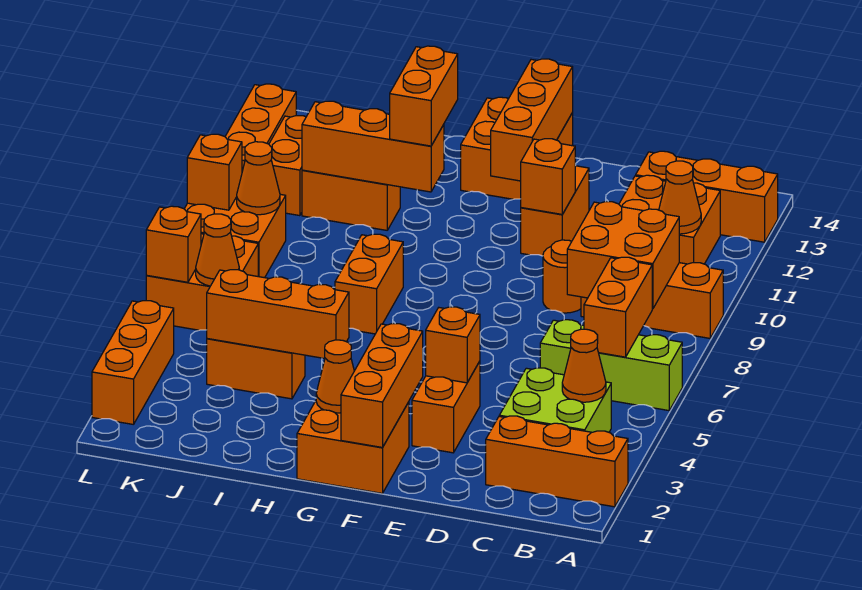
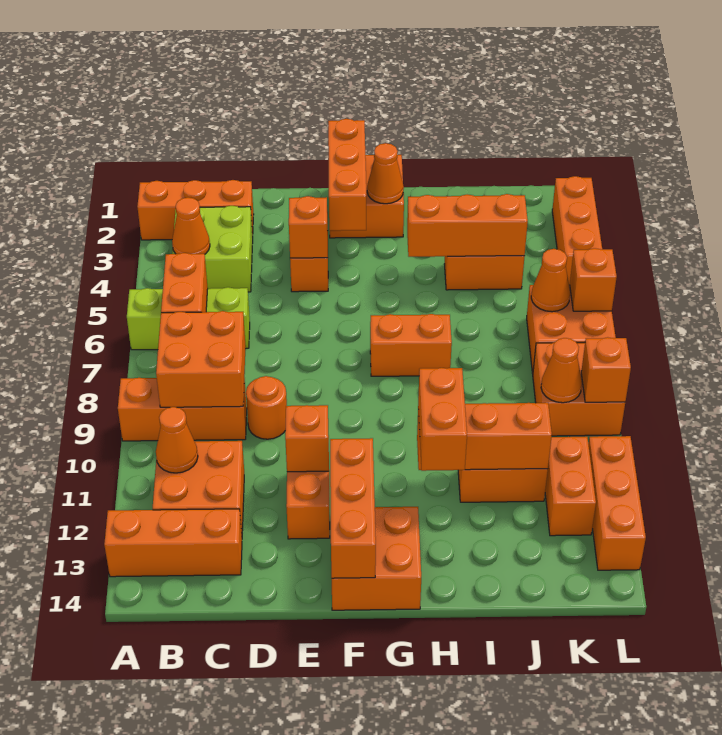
orange 1x2 brick [335,234,403,334] -> orange 1x2 brick turned to [370,314,452,376]

